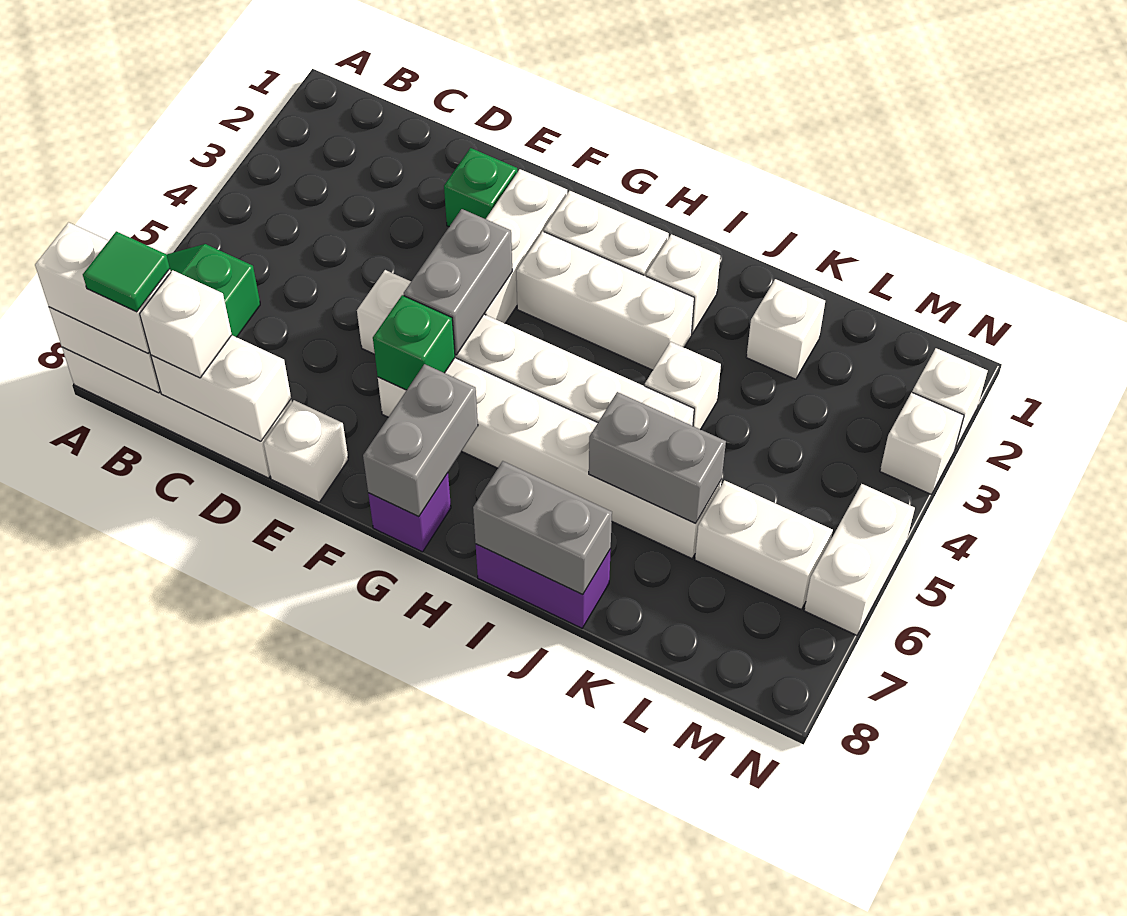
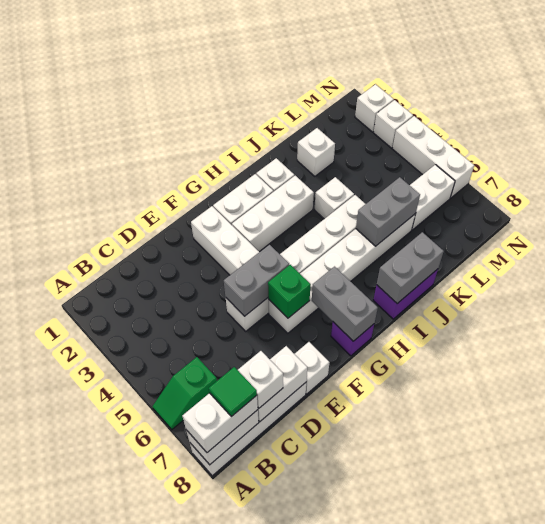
green 1x1 brick [444,148,518,227] -> none
grey 1x2 brick [404,209,512,355] -> grey 1x2 brick turned to [224,245,289,316]
white 1x2 brick [804,484,915,635] -> white 1x3 brick [393,116,474,198]

